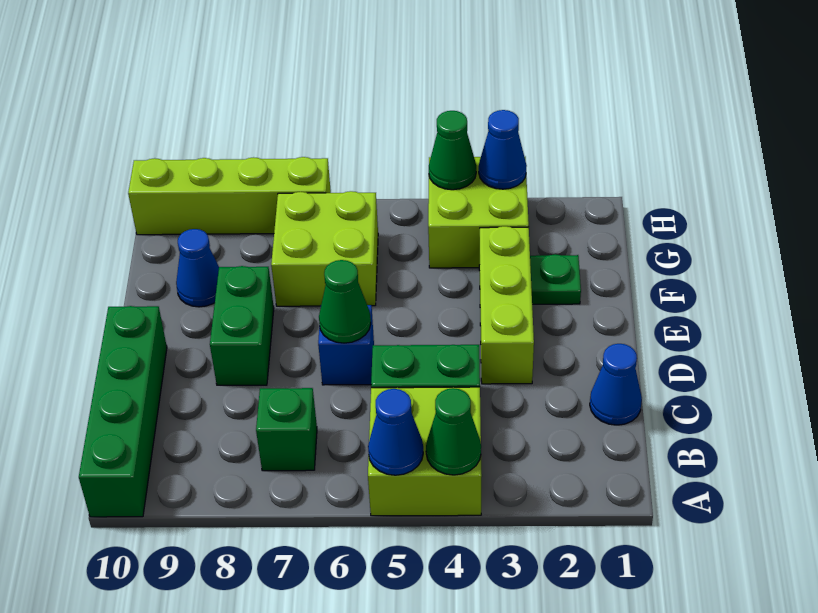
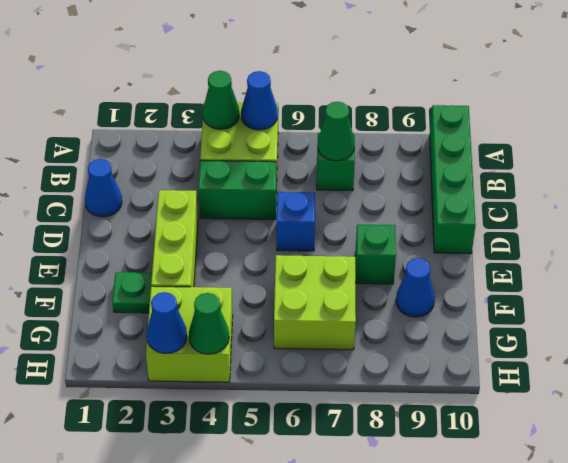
green 1x1 cone [319,260,371,343] -> green 1x1 cone moved to [318,102,355,161]
green 1x2 brick [210,266,274,385] -> green 1x1 brick [355,225,396,284]
lime 1x4 brick [128,157,331,235] -> none

